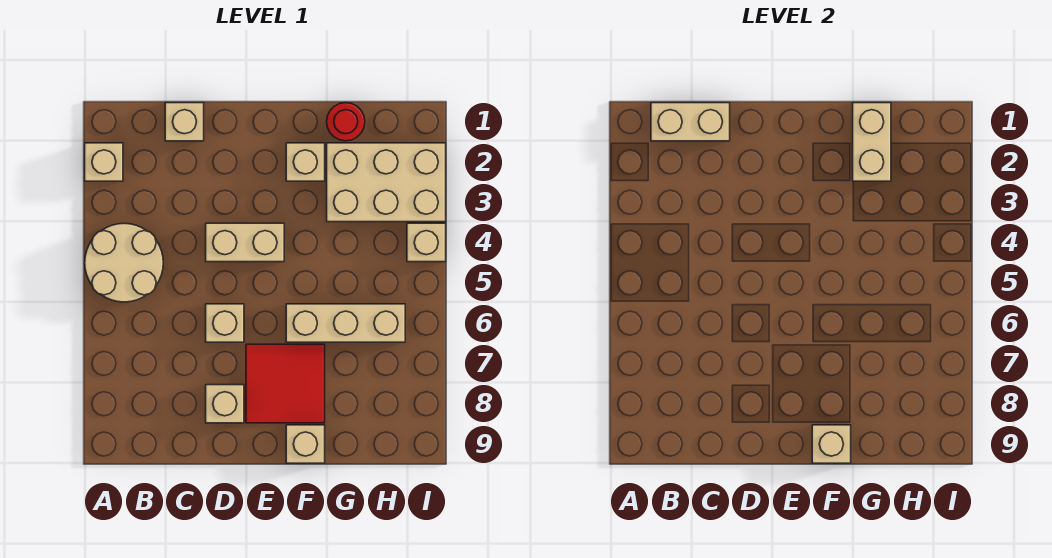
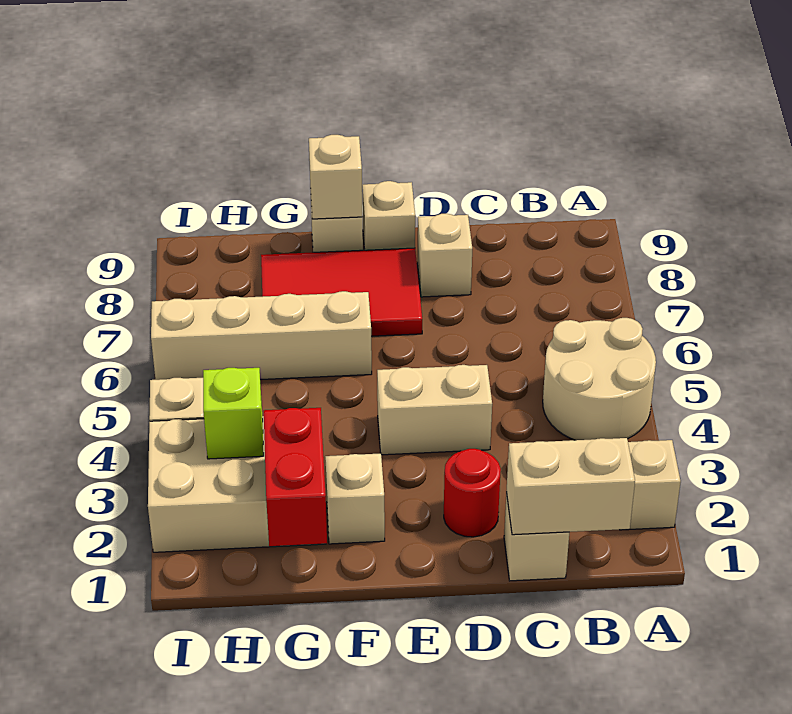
tan 1x1 brick [206,304,244,342] -> tan 1x1 brick moved to [362,181,415,250]
red 2x2 tile [246,344,325,423] -> red 2x3 tile [261,248,422,336]
tan 1x3 brick [286,304,405,342] -> tan 1x4 brick [151,291,372,380]
red 1x1 round brick [327,103,365,141] -> red 1x1 round brick moved to [444,449,501,537]
tan 1x2 brick [853,103,891,181] -> red 1x2 brick [264,408,327,546]
none -> lime 1x1 brick [203,368,264,459]

